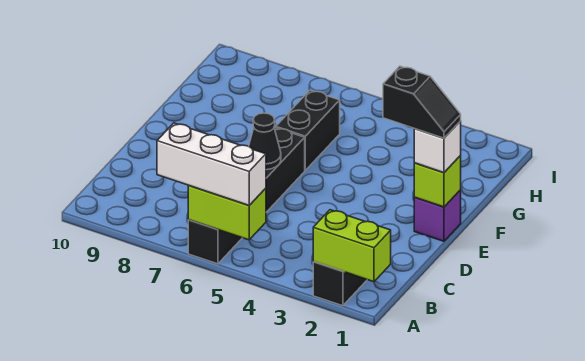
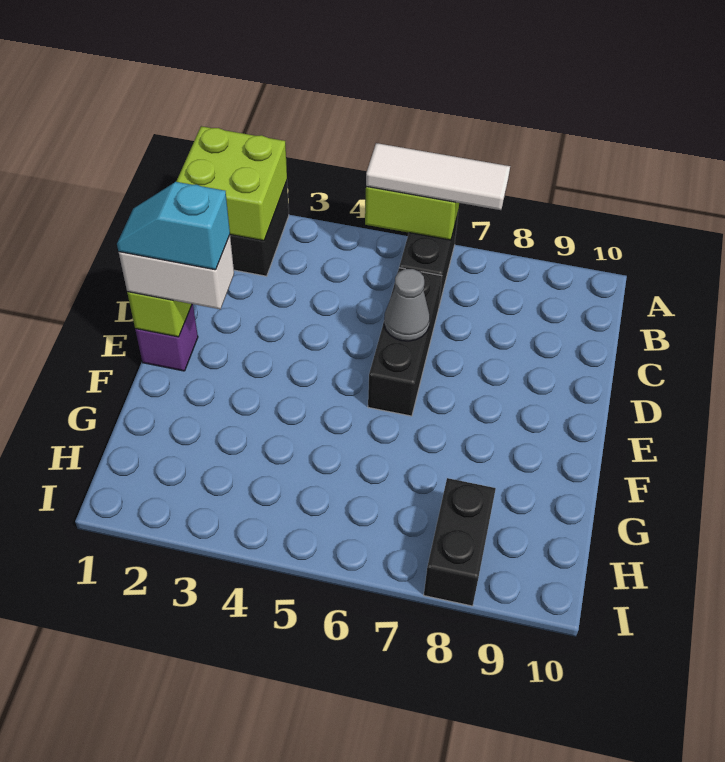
lime 1x2 brick [313,210,391,282] -> lime 2x2 brick [176,126,287,241]
white 1x3 brick [157,123,266,205] -> white 1x3 tile [366,143,510,210]
black 1x1 cone [249,113,281,170] -> grey 1x1 cone [384,269,430,341]
white 1x1 brick [414,121,461,173] -> white 1x2 brick [119,235,234,309]
black 1x2 slope [383,66,461,138] -> cyan 1x2 slope [117,182,230,270]
black 1x2 brick [276,90,340,170] -> black 1x2 brick moved to [424,478,496,606]

